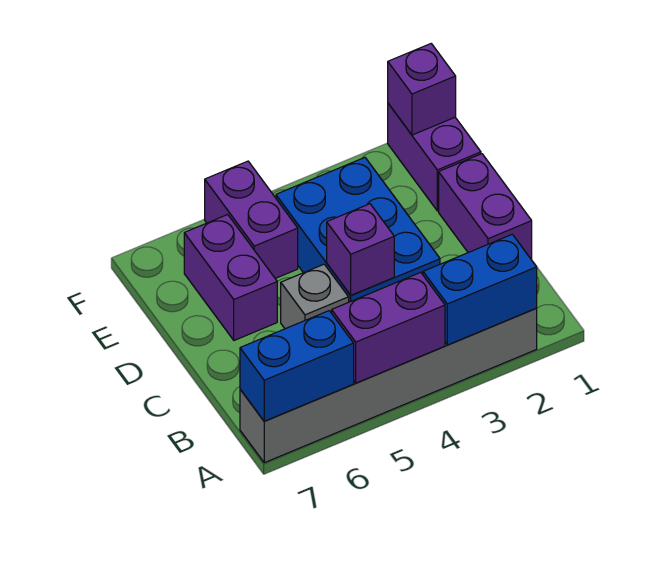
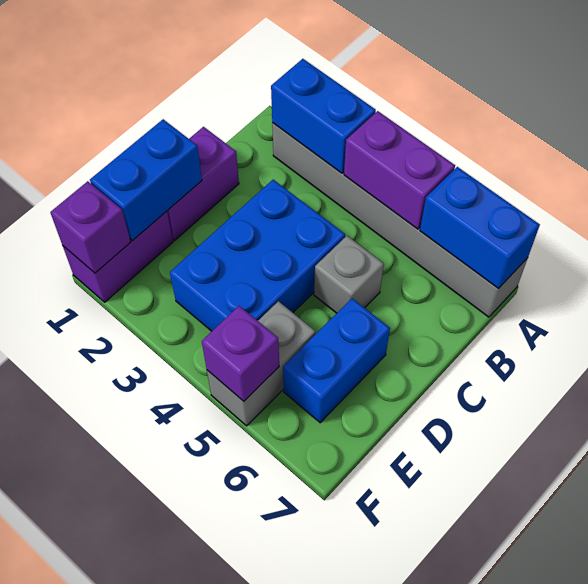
purple 1x1 brick [327,204,394,295] -> purple 1x1 brick moved to [202,306,279,401]
none -> blue 1x2 brick [90,119,202,241]
purple 1x2 brick [184,215,277,340] -> blue 1x2 brick [283,298,390,423]
purple 1x2 brick [205,161,298,278] -> grey 1x2 brick [207,301,315,426]

